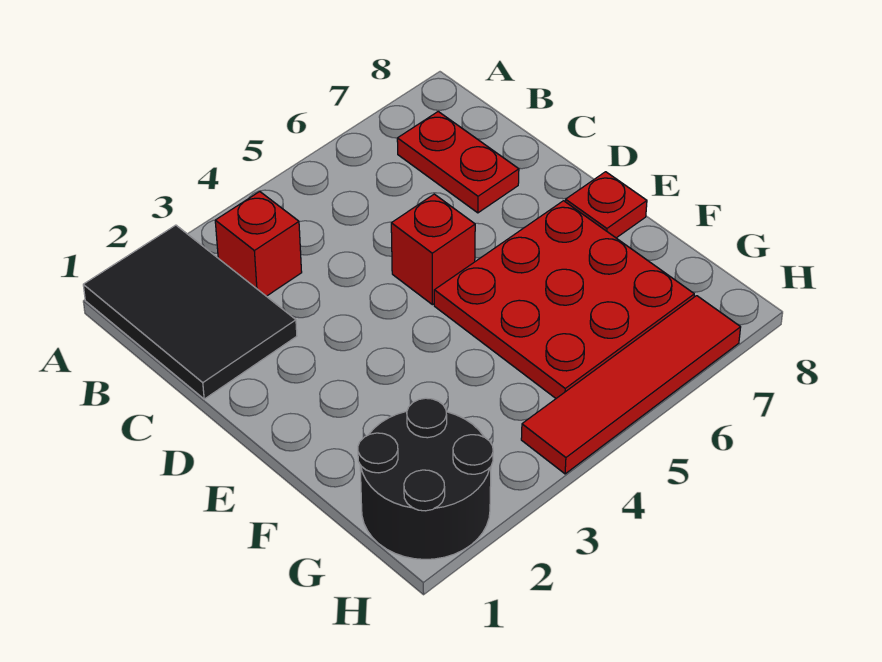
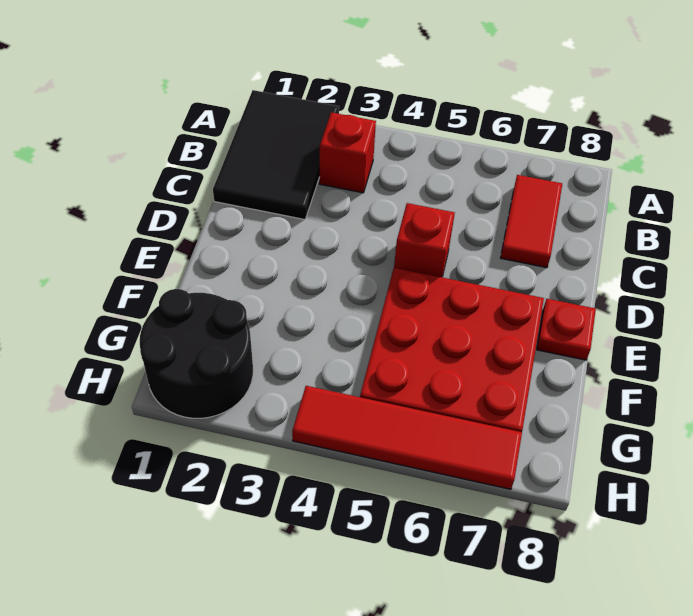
red 1x2 plate [397,112,519,213] -> red 1x2 tile [501,175,562,268]

